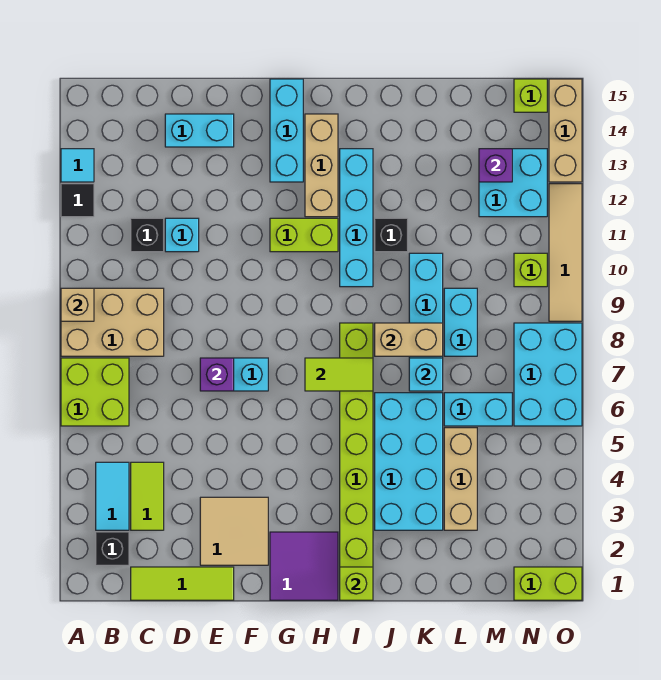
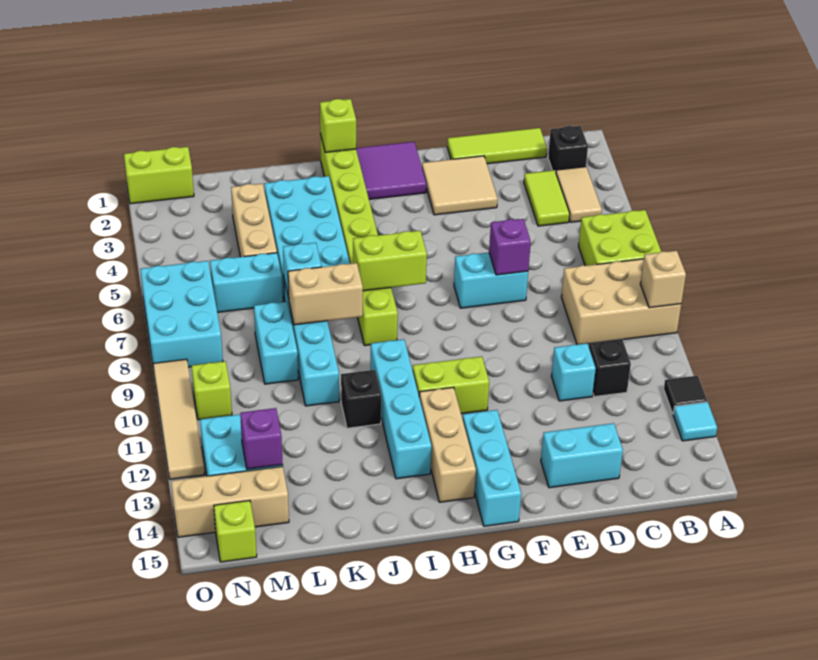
cyan 1x2 tile [96,462,129,530] -> tan 1x2 tile [556,167,602,222]
lime 1x2 tile [305,358,373,391] -> lime 1x2 brick [353,231,427,291]
tan 1x3 brick [549,79,582,182] -> tan 1x3 brick turned to [171,466,289,537]

